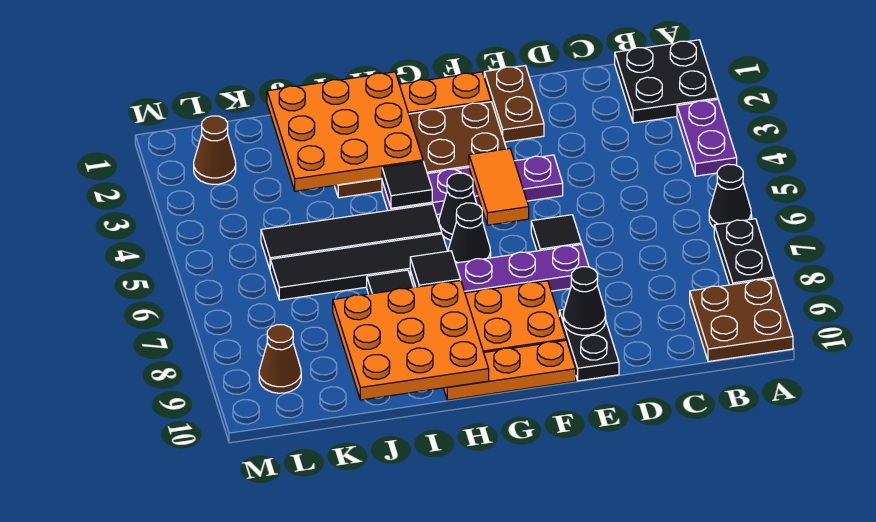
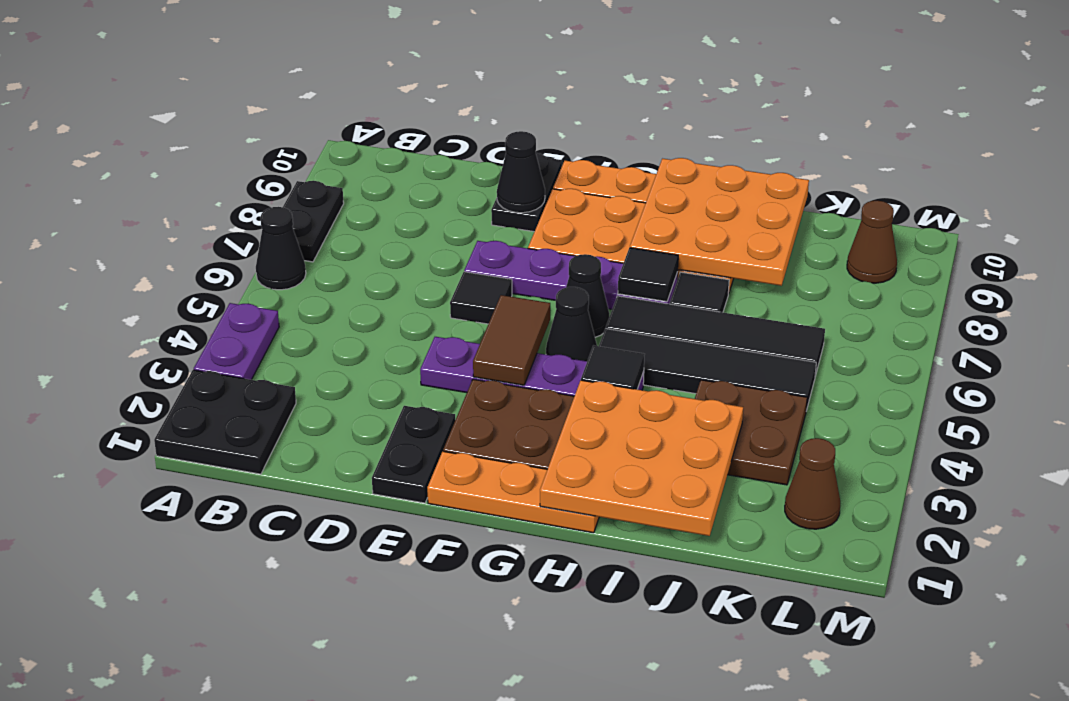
brown 2x2 plate [690,278,793,362] -> brown 2x2 plate moved to [695,380,807,485]
brown 1x2 plate [484,66,544,142] -> black 1x2 plate [372,406,455,503]
orange 1x2 tile [469,149,529,225] -> brown 1x2 tile [473,295,550,385]

